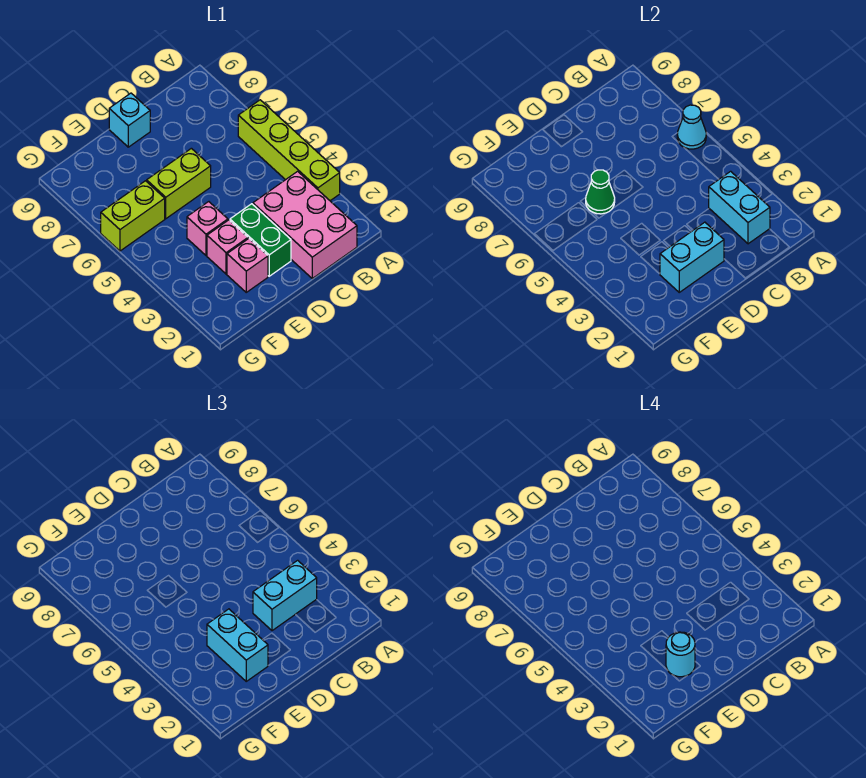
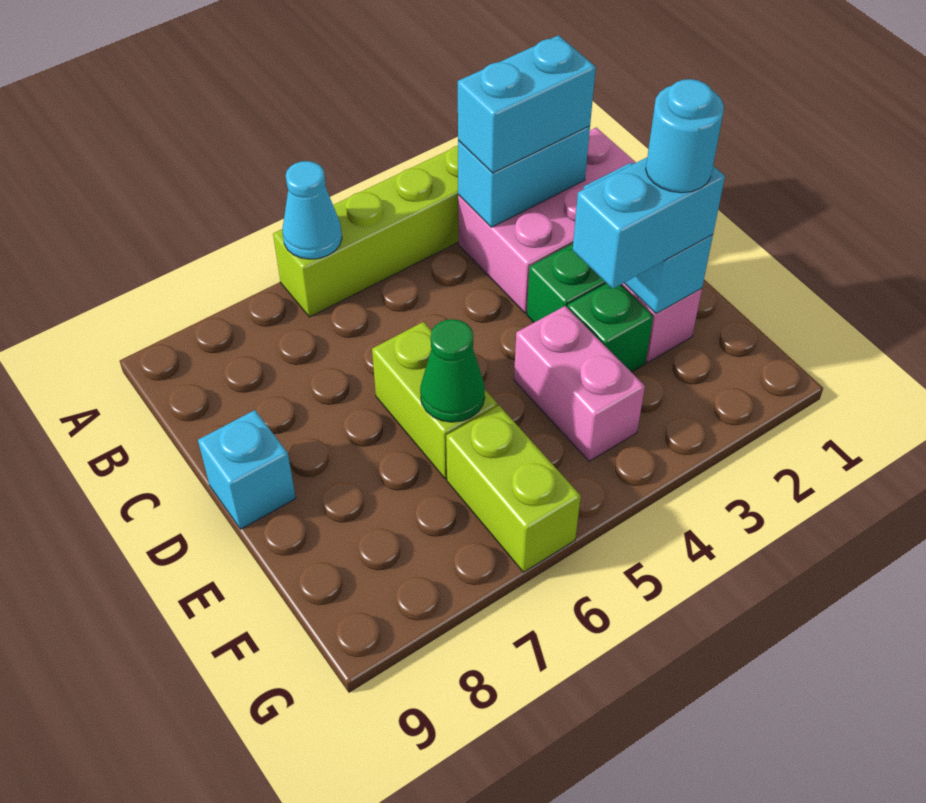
cyan 1x2 brick [253,560,317,631] -> cyan 1x2 brick turned to [458,35,596,173]
pink 1x1 brick [207,220,248,274] -> green 1x1 brick [567,283,653,372]
pink 1x1 brick [187,202,228,256] -> pink 1x2 brick [514,306,645,461]

